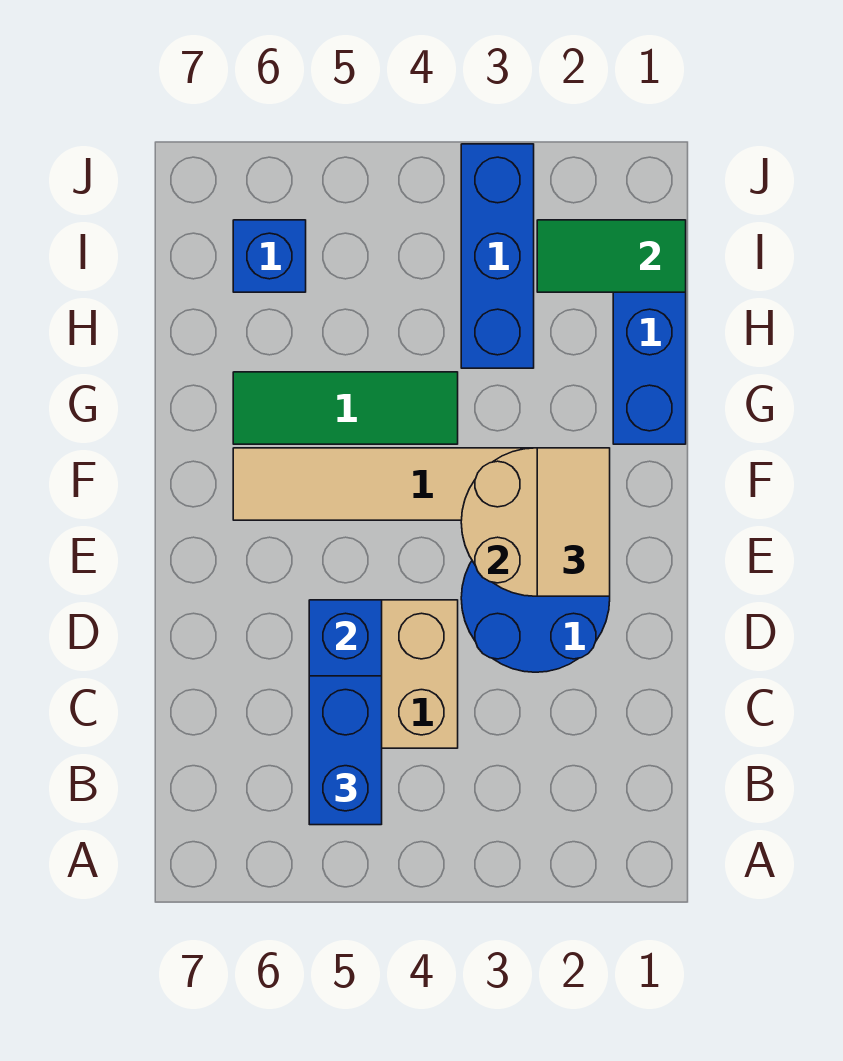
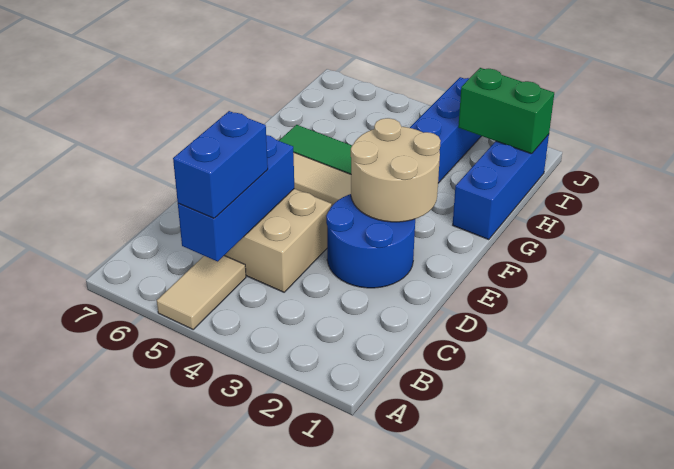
tan 1x2 tile [537,448,610,596] -> tan 1x2 tile moved to [157,255,246,329]
green 1x2 tile [537,220,686,292] -> green 1x2 brick [458,68,554,154]
blue 1x1 brick [233,220,306,292] -> none

